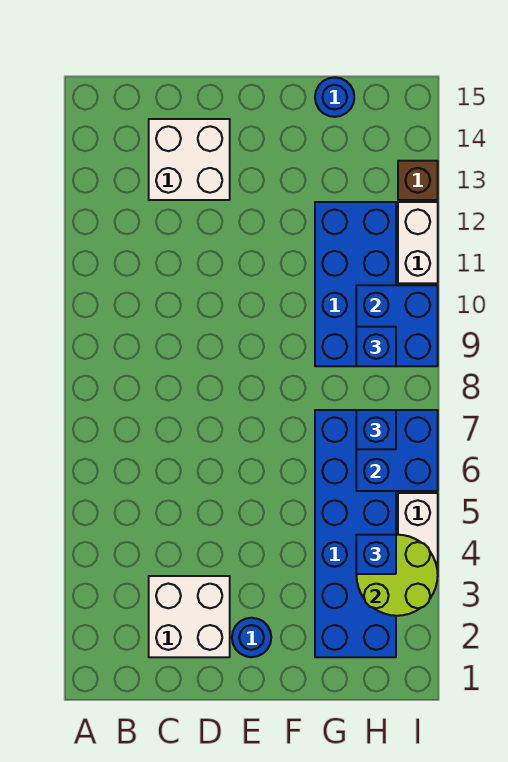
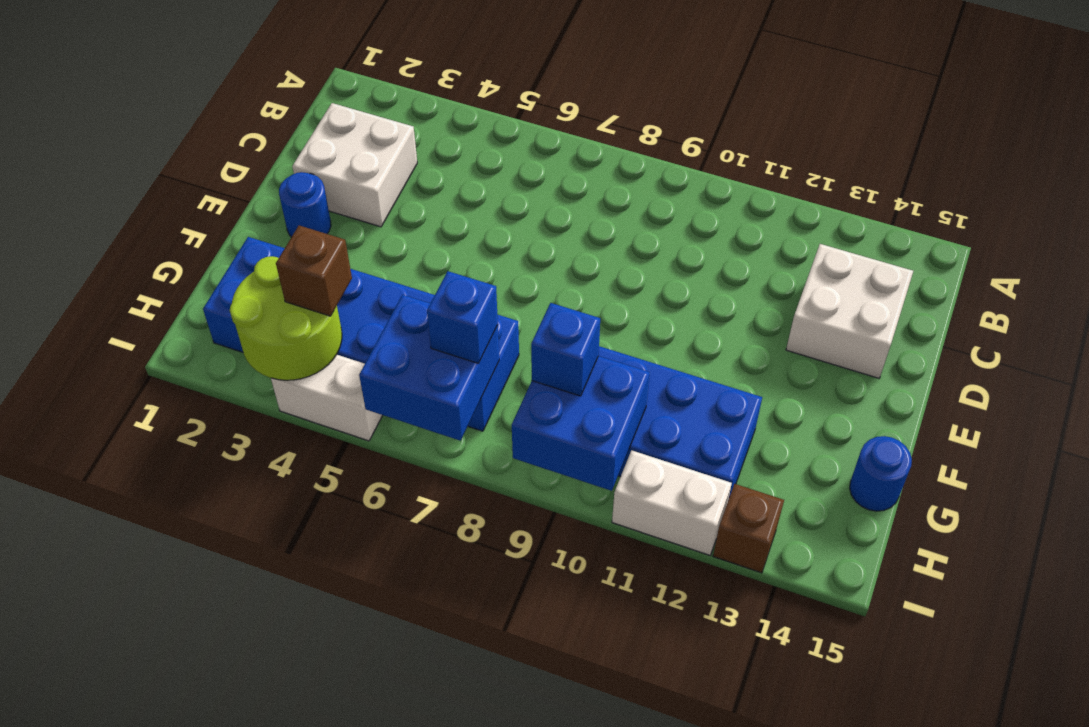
blue 1x1 brick [356,535,396,574] -> brown 1x1 brick [276,226,352,316]

